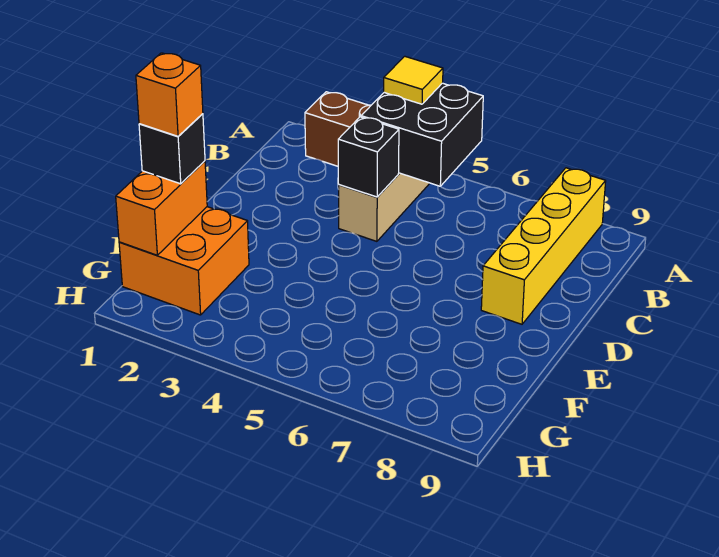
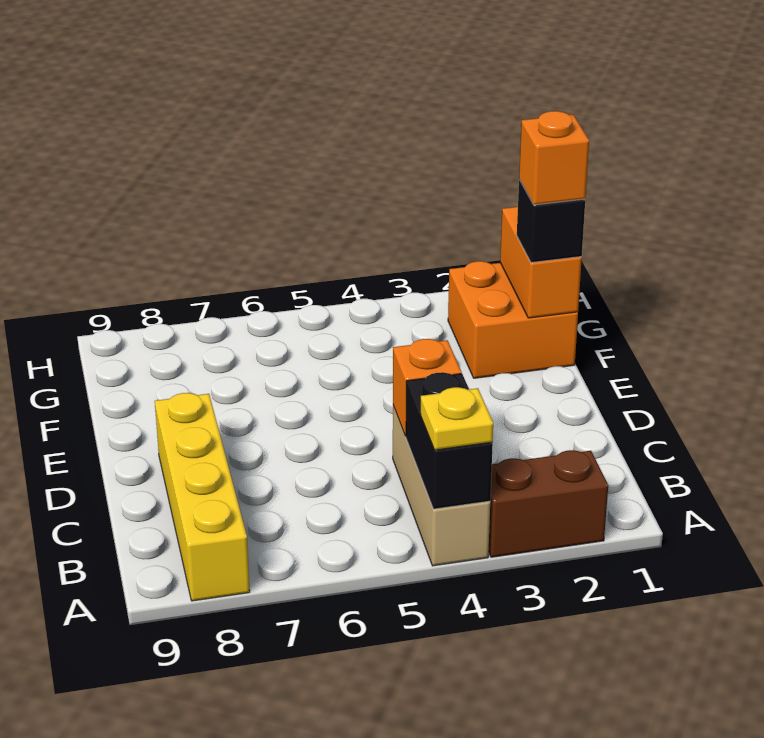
black 2x2 brick [361,83,483,186] -> black 1x2 brick [406,372,493,509]
yellow 1x1 tile [384,56,443,104] -> yellow 1x1 plate [420,387,493,450]
black 1x1 brick [338,117,399,197] -> orange 1x1 brick [393,339,462,436]

